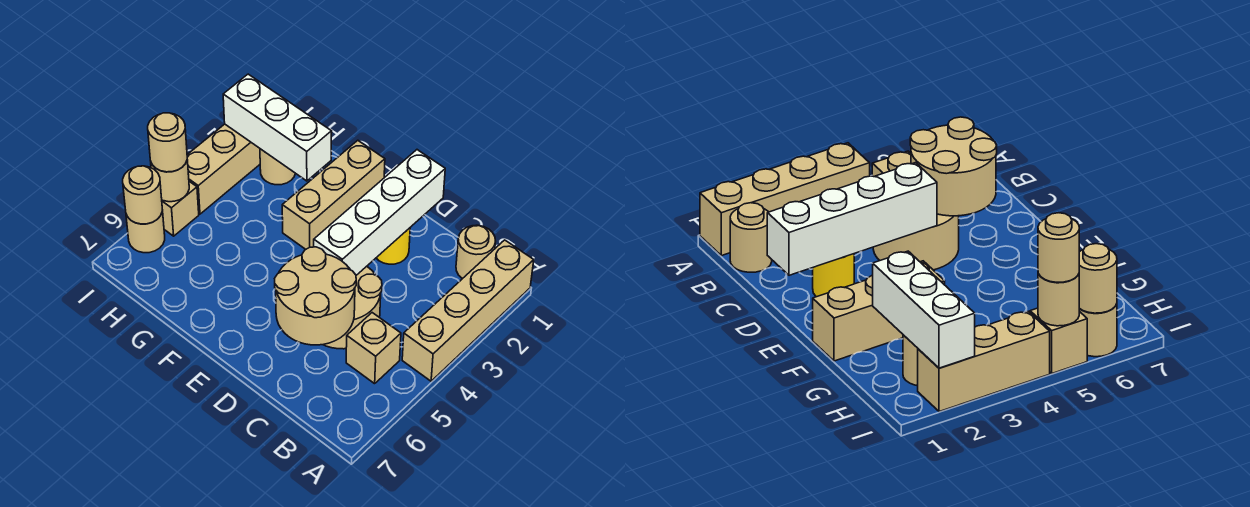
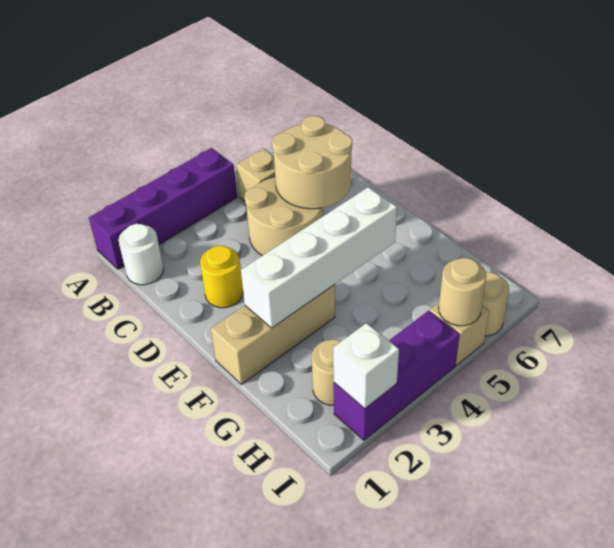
tan 1x4 brick [402,240,534,381] -> purple 1x4 brick [89,148,237,269]
tan 1x1 round brick [456,225,496,279] -> white 1x1 round brick [119,224,164,285]
white 1x4 brick [314,150,445,275] -> white 1x4 brick moved to [241,187,397,328]
white 1x3 brick [223,74,332,181] -> white 1x1 brick [333,323,399,409]
tan 1x3 brick [187,124,260,214] -> purple 1x3 brick [334,311,460,440]
tan 1x1 round brick [148,113,187,172] -> none
tan 1x1 round brick [123,166,162,224] -> none

